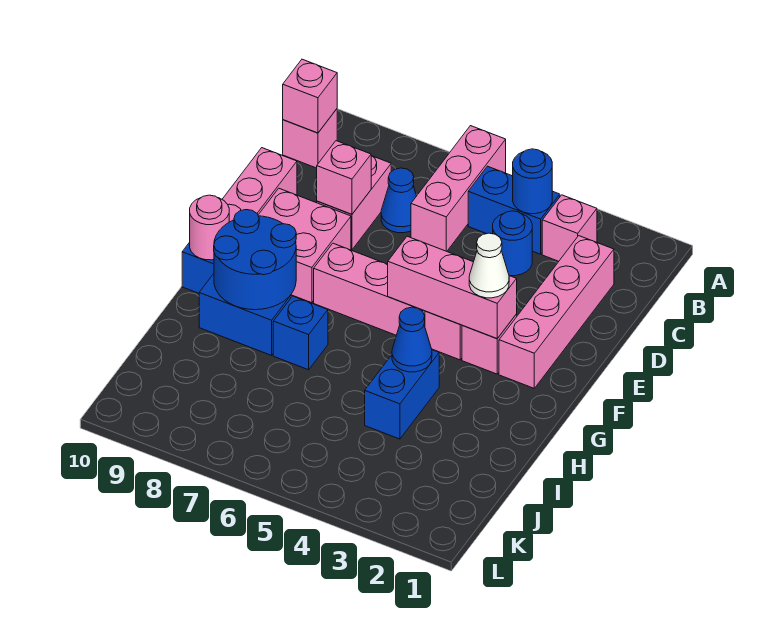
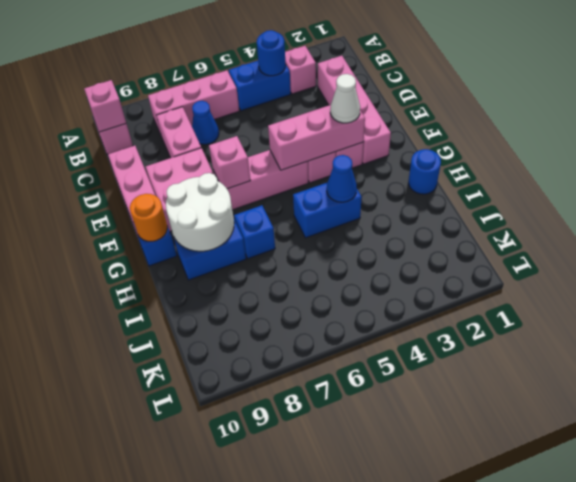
pink 1x3 brick [411,126,506,251] -> pink 1x3 brick turned to [148,70,239,135]
blue 1x1 round brick [493,211,532,276] -> blue 1x1 round brick moved to [409,149,441,194]
pink 1x1 brick [317,141,371,214] -> pink 1x1 brick moved to [209,136,250,189]
blue 2x2 round brick [214,210,296,310] -> white 2x2 round brick [166,173,234,251]
pink 1x1 round brick [190,195,229,260] -> orange 1x1 round brick [130,194,167,241]
blue 1x2 brick [365,350,439,439] -> blue 1x2 brick turned to [293,183,362,238]

